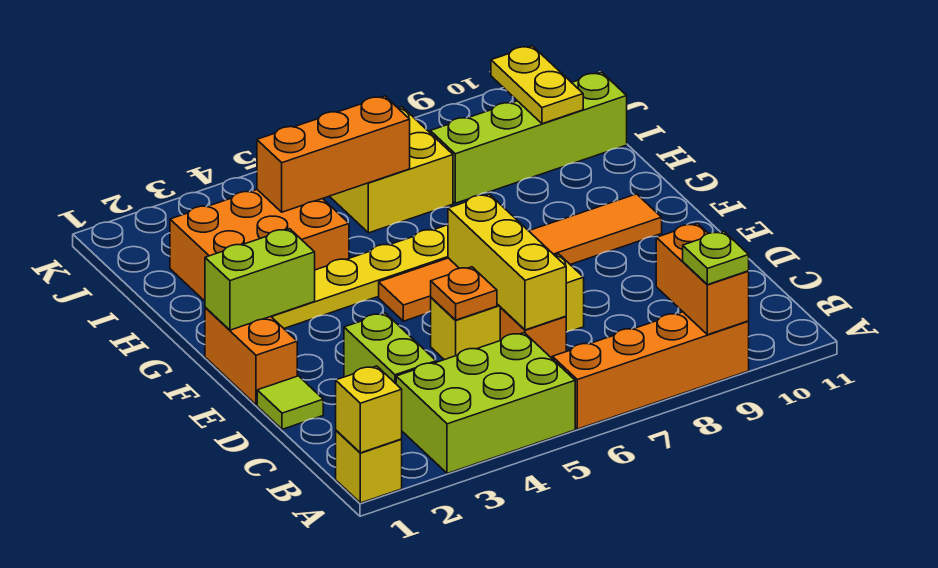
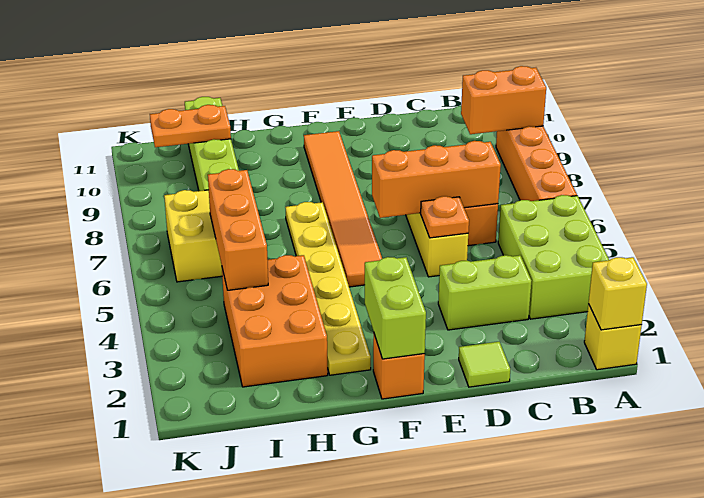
lime 1x1 plate [683,231,749,285] -> none
yellow 1x3 brick [448,194,566,330] -> orange 1x3 brick [372,141,501,218]
orange 1x2 brick [205,307,297,405] -> orange 1x1 brick [373,334,425,399]
yellow 1x2 plate [491,46,583,124] -> orange 1x2 plate [150,105,231,147]

